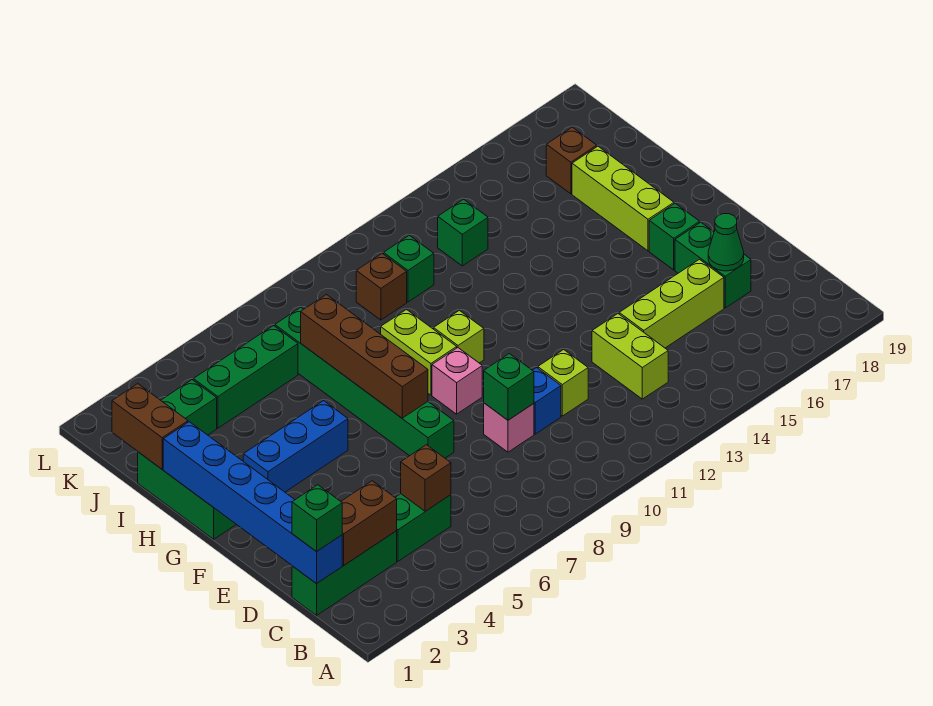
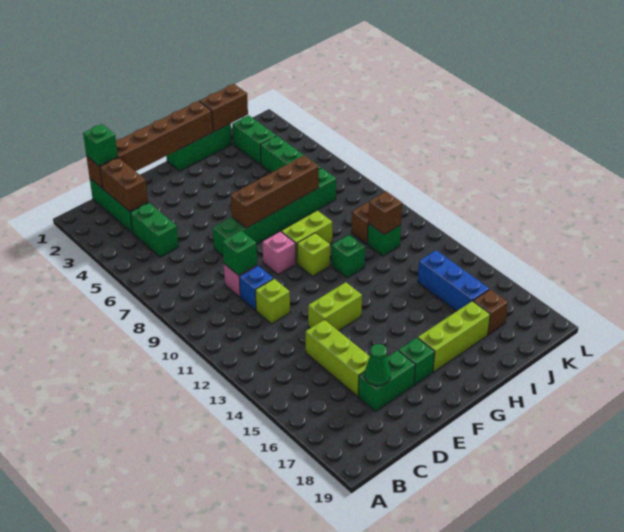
blue 1x6 brick [163,422,342,584] -> brown 1x6 brick [86,101,213,188]
brown 1x1 brick [401,445,451,511] -> brown 1x1 brick moved to [368,191,402,235]
lime 1x2 brick [592,314,668,399] -> lime 1x2 brick moved to [308,282,362,331]
blue 1x3 brick [243,401,348,492] -> blue 1x3 brick moved to [418,250,490,311]
green 1x1 brick [438,199,488,266] -> green 1x1 brick moved to [332,235,365,278]

